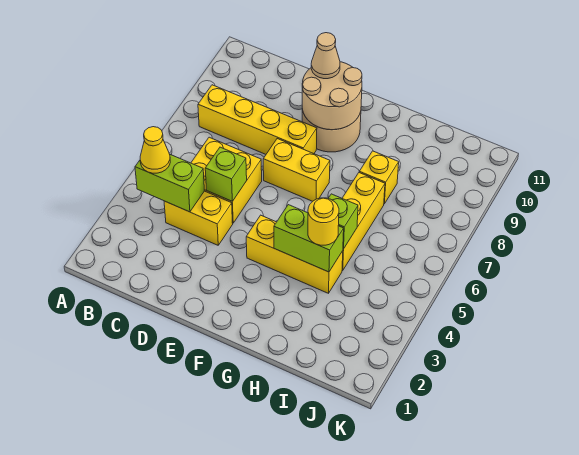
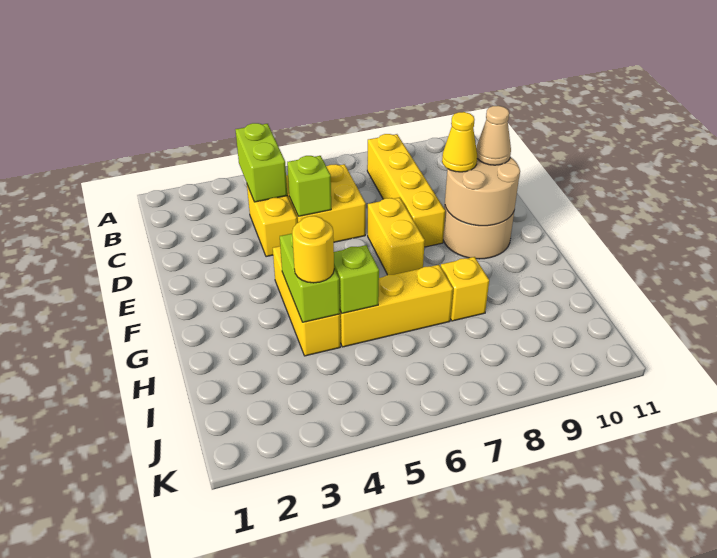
yellow 1x1 cone [140,127,170,173] -> yellow 1x1 cone moved to [442,112,477,172]

